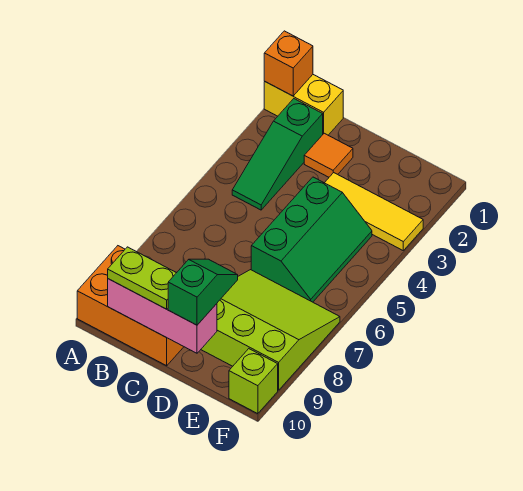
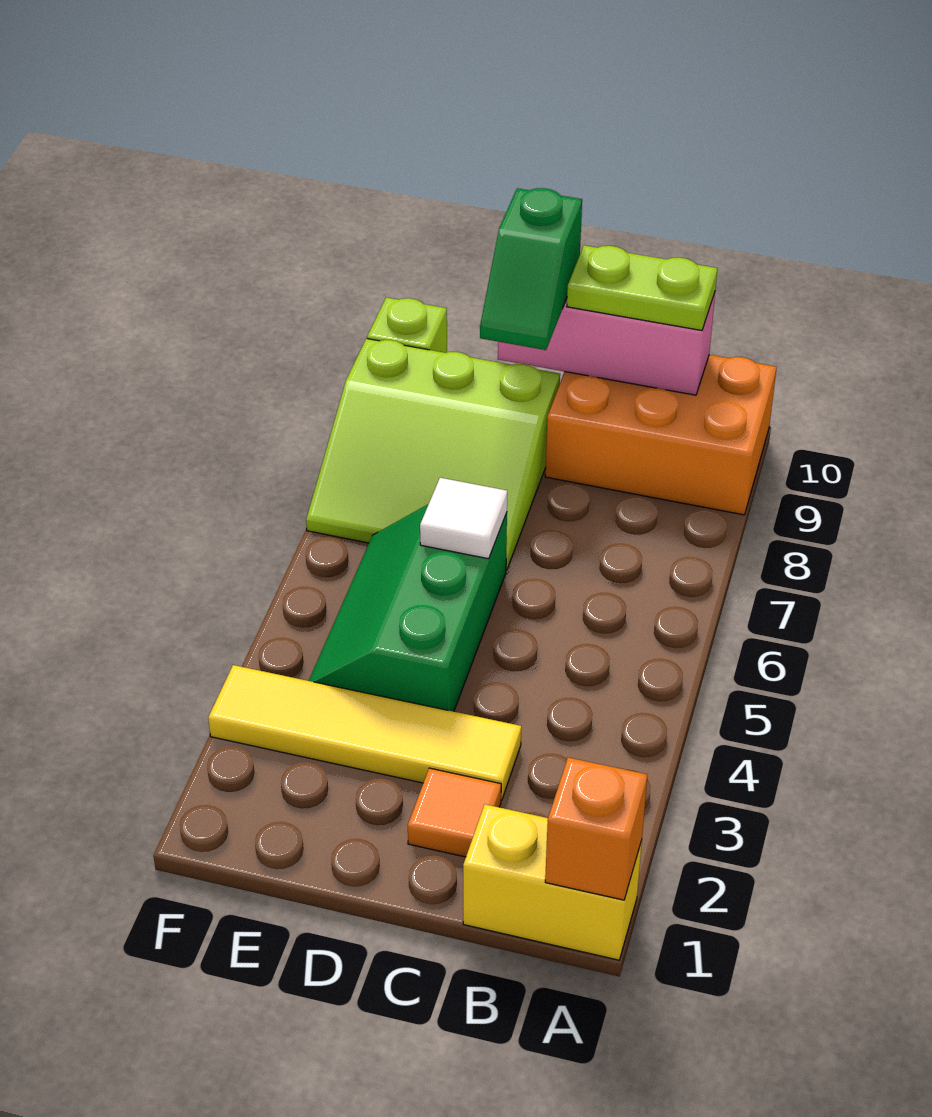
green 1x3 slope [232,99,323,210] -> none
yellow 1x3 tile [325,173,423,250] -> yellow 1x4 tile [208,665,521,800]
none -> white 1x1 tile [420,478,507,559]

